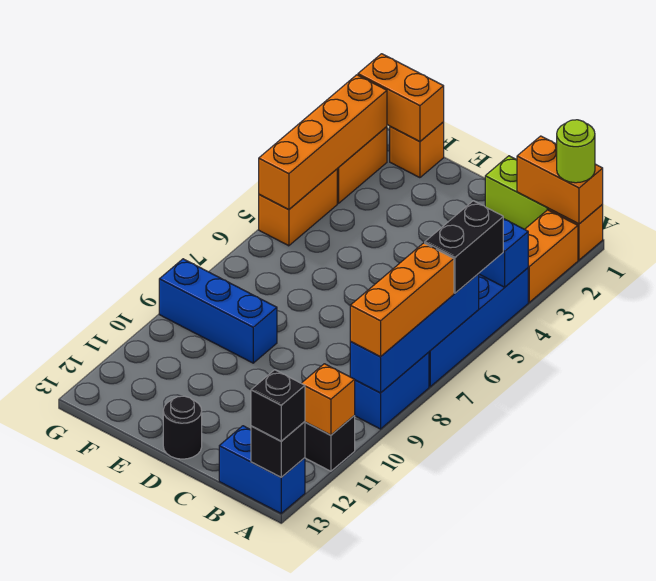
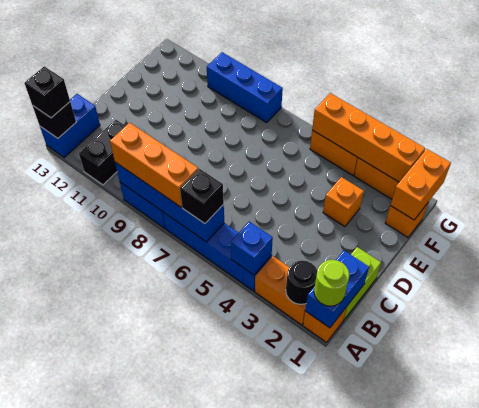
orange 1x2 brick [517,136,603,224] -> blue 1x2 brick [305,251,369,328]
black 1x2 brick [425,201,503,293] -> black 1x1 brick [180,169,224,224]
orange 1x1 brick [301,364,355,435] -> orange 1x1 brick moved to [323,177,364,227]
black 1x1 round brick [163,396,202,459] -> black 1x1 round brick moved to [286,260,317,304]
blue 1x3 brick [159,259,277,363] -> blue 1x3 brick turned to [207,52,283,123]

